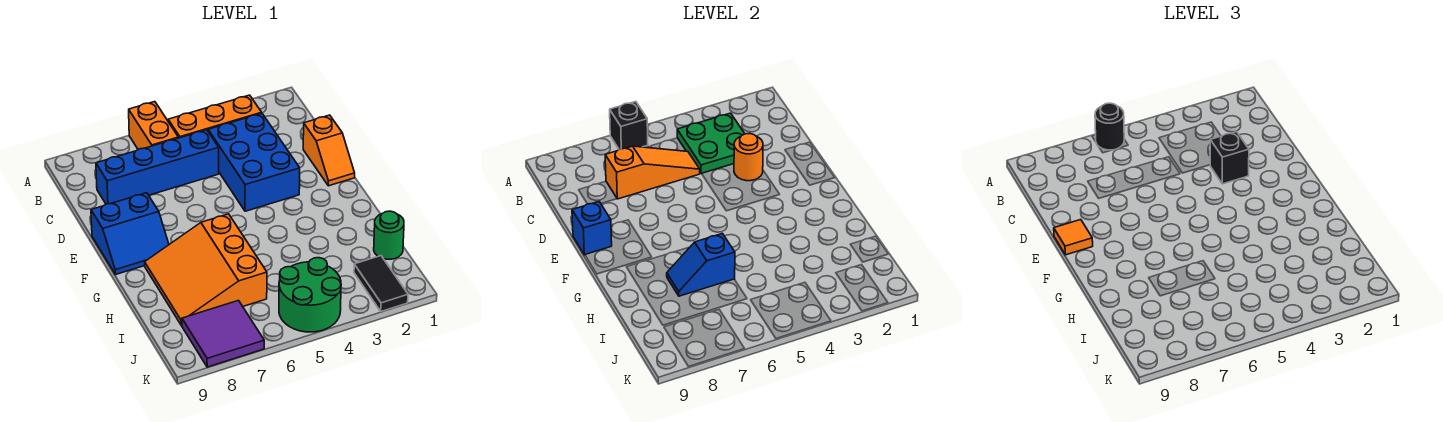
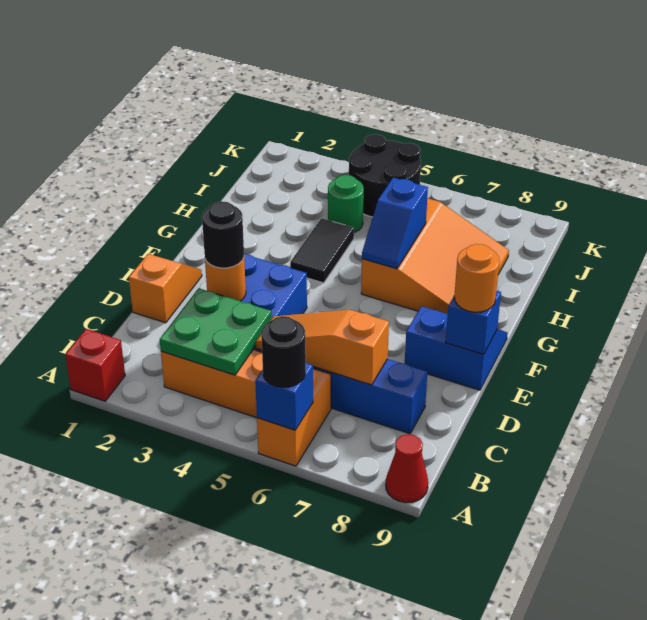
none -> red 1x1 brick [65,329,125,401]
black 1x1 brick [610,102,648,149] -> blue 1x1 brick [255,363,313,430]
none -> red 1x1 cone [386,434,428,503]
black 1x1 brick [1210,132,1249,184] -> black 1x1 round brick [202,201,244,268]
orange 1x1 tile [1054,220,1093,255] -> orange 1x1 round brick [454,244,499,312]
blue 1x2 slope [667,233,735,296] -> blue 1x2 slope turned to [362,178,428,269]
green 1x1 round brick [374,211,404,259] -> green 1x1 round brick moved to [328,175,364,233]
black 1x2 tile [354,256,408,311] -> black 1x2 tile moved to [290,218,354,283]
green 2x2 round brick [279,258,341,332] -> black 2x2 round brick [349,134,421,217]
purple 2x2 tile [182,301,264,367] -> none

